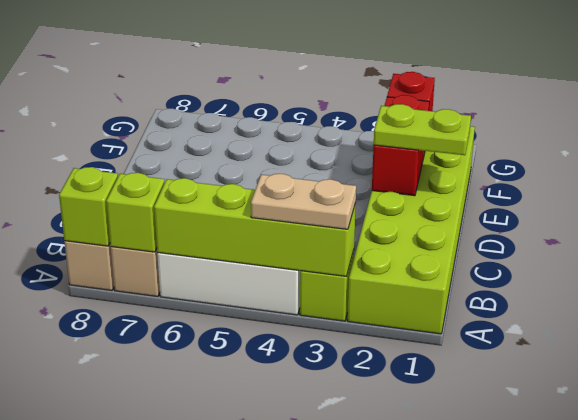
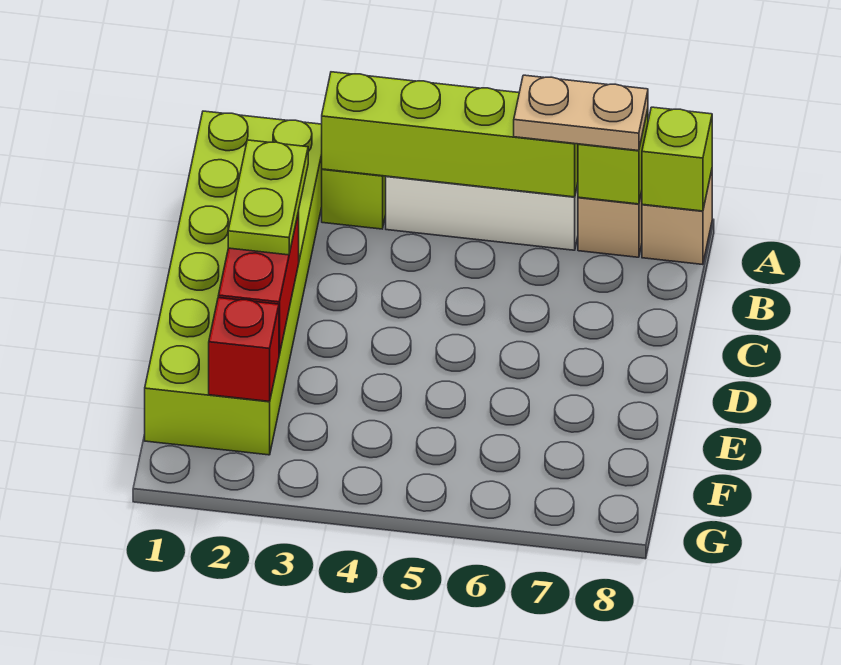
tan 1x2 plate [251,174,356,229] -> tan 1x2 plate moved to [514,75,648,151]
lime 1x2 plate [374,104,471,155] -> lime 1x2 plate turned to [228,140,308,255]

